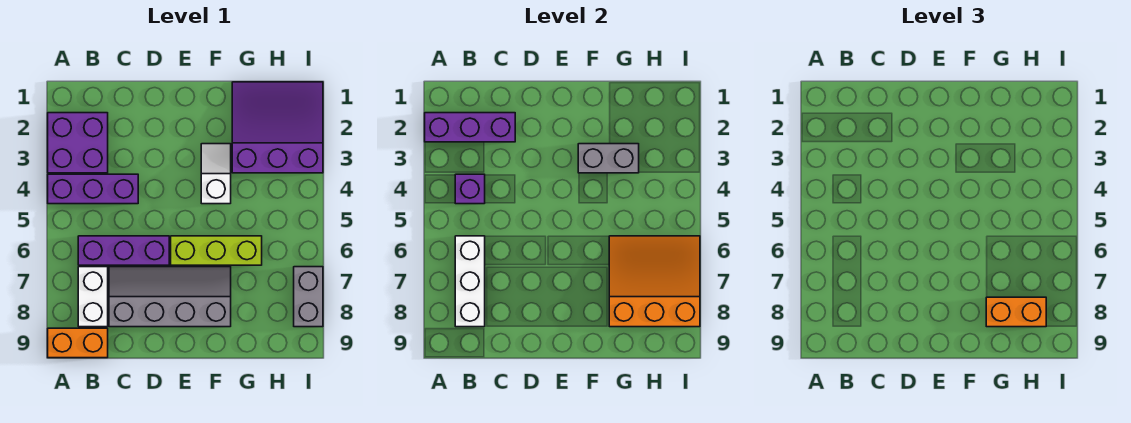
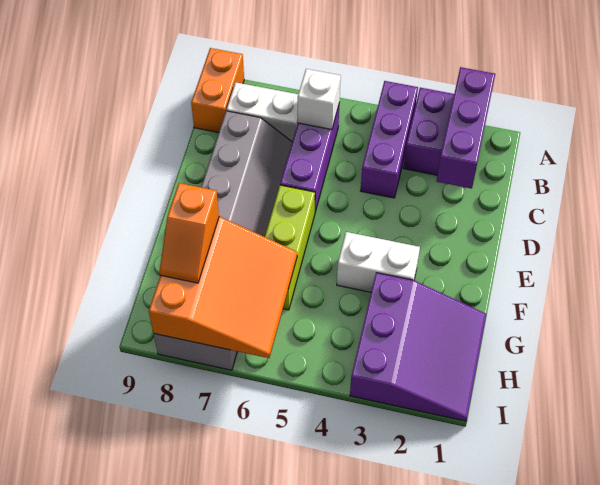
purple 1x1 brick [455,174,485,204] -> none
white 1x3 brick [455,236,485,327] -> white 1x1 brick [298,69,341,130]
white 1x2 slope [201,144,231,204] -> white 1x2 brick [337,232,420,292]
grey 1x2 brick [578,144,639,173] -> none
orange 1x2 brick [986,297,1046,327] -> orange 1x2 slope [160,183,219,283]

